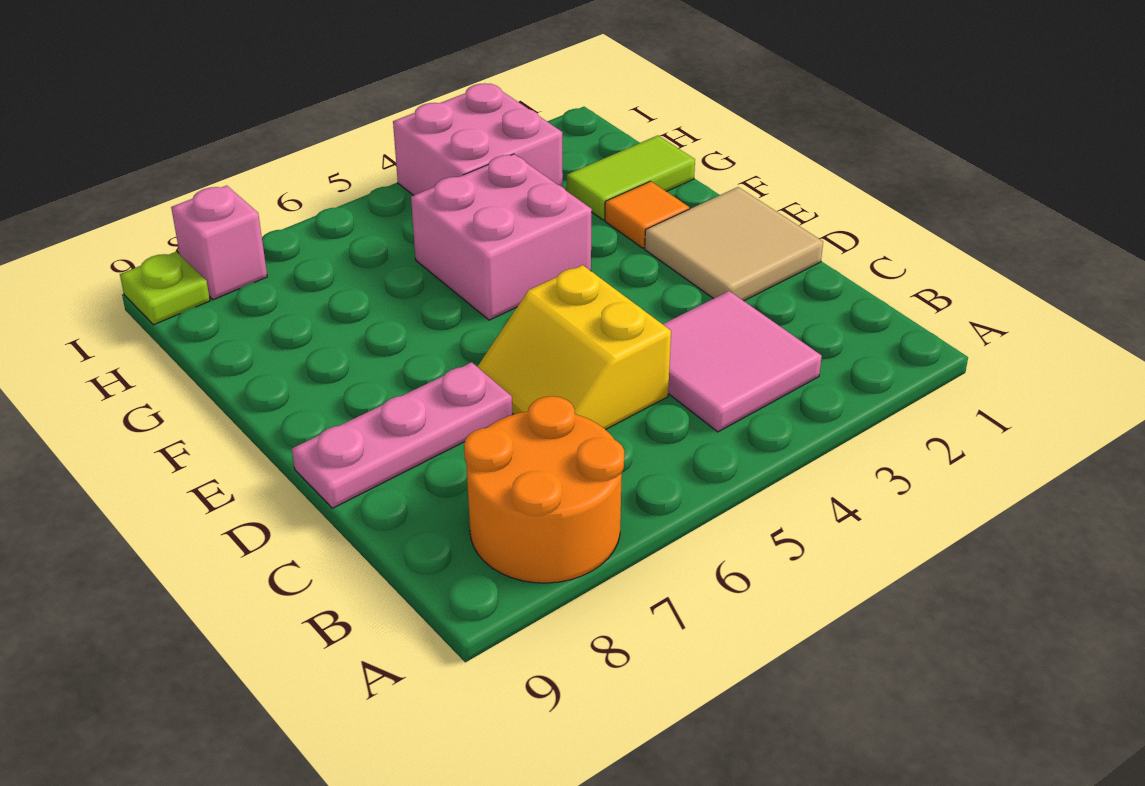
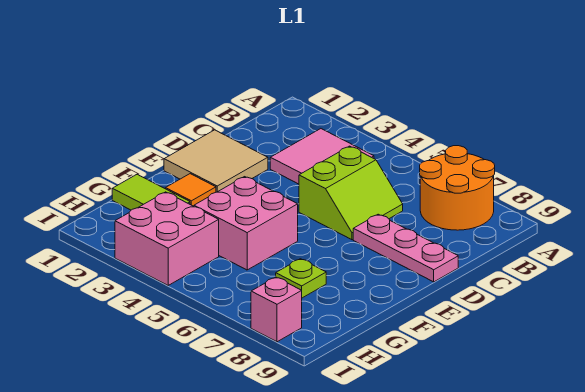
yellow 2x2 slope [477,265,671,430] -> lime 2x2 slope [299,146,403,240]
lime 1x1 plate [120,252,210,325] -> lime 1x1 plate moved to [276,259,326,298]

